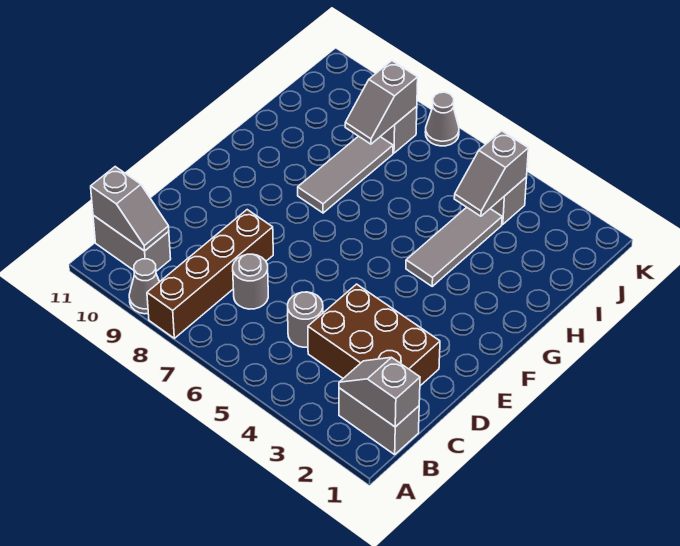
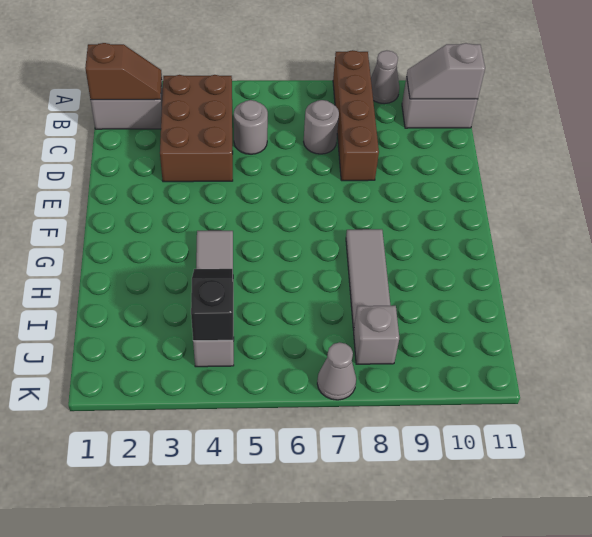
grey 1x2 slope [339,358,420,427] -> brown 1x2 slope [85,43,162,100]
brown 2x3 brick [308,284,440,386] -> brown 2x3 brick turned to [160,75,233,182]
grey 1x2 slope [454,131,528,216] -> black 1x2 slope [191,269,233,341]
grey 1x2 slope [345,61,418,144] -> none

